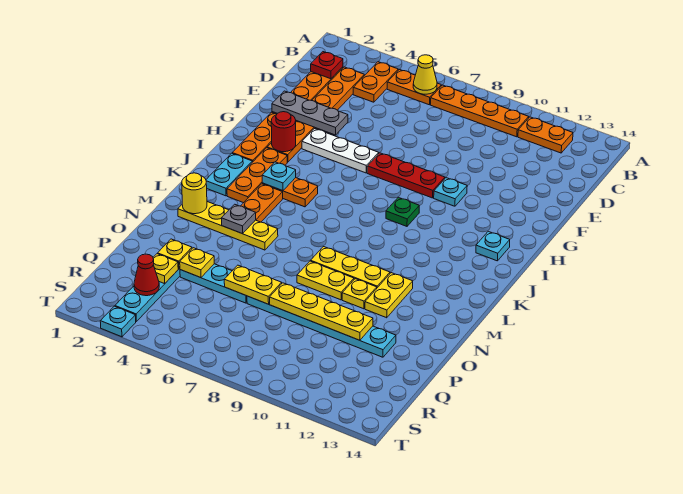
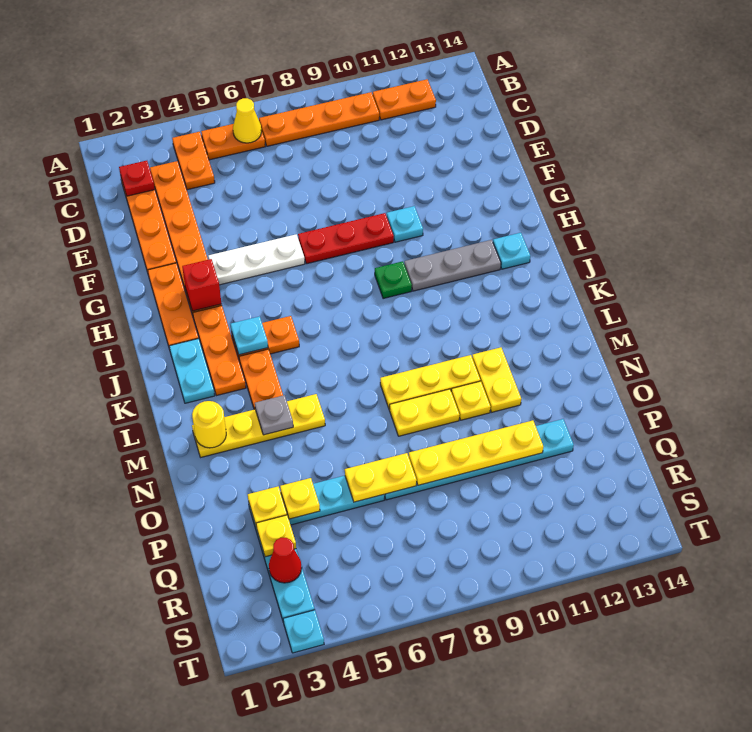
grey 1x3 plate [272,91,348,135] -> grey 1x3 plate moved to [404,240,501,291]
red 1x1 round brick [271,112,296,152] -> red 1x1 brick [182,259,221,311]

